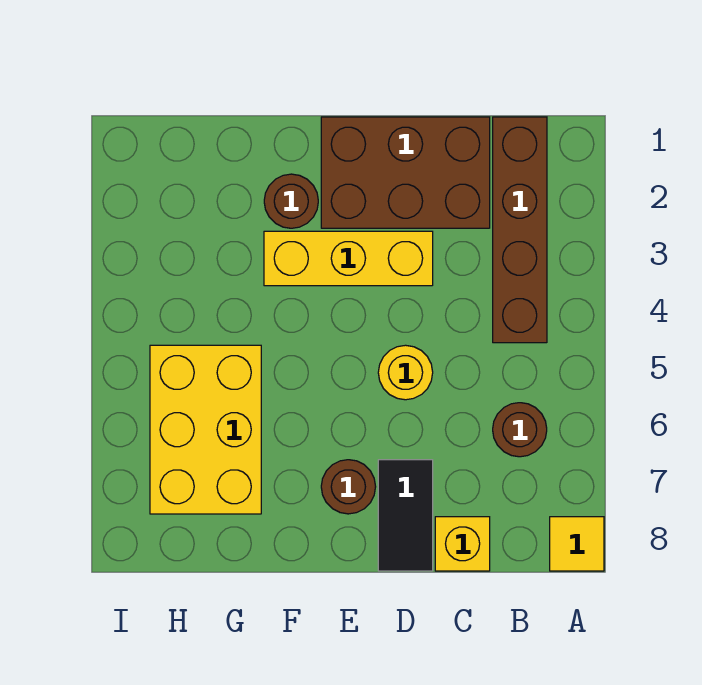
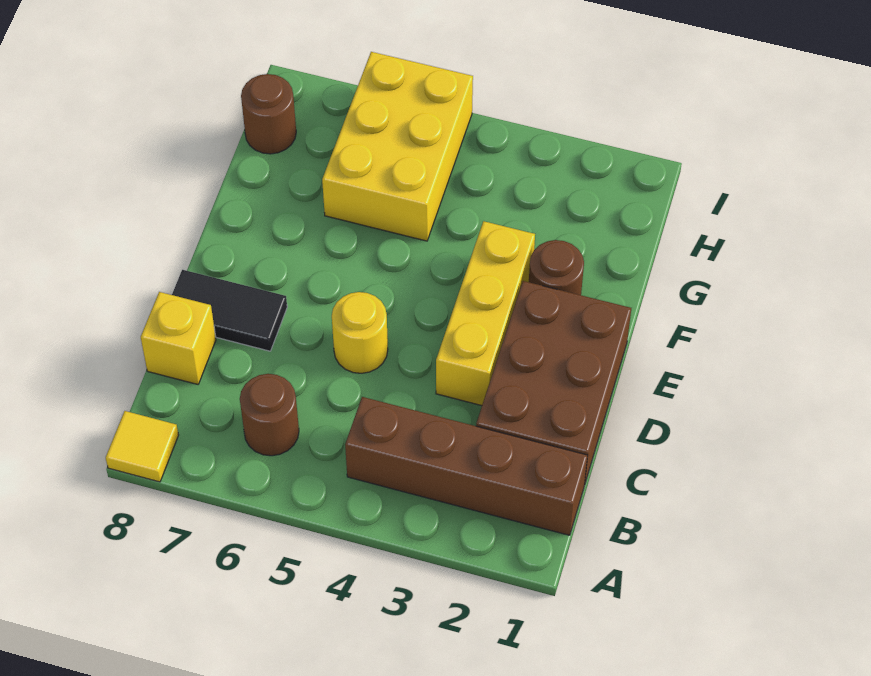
brown 1x1 round brick [321,460,376,514] -> brown 1x1 round brick moved to [241,74,296,154]
yellow 2x3 brick [150,345,261,514] -> yellow 2x3 brick turned to [322,52,473,241]

